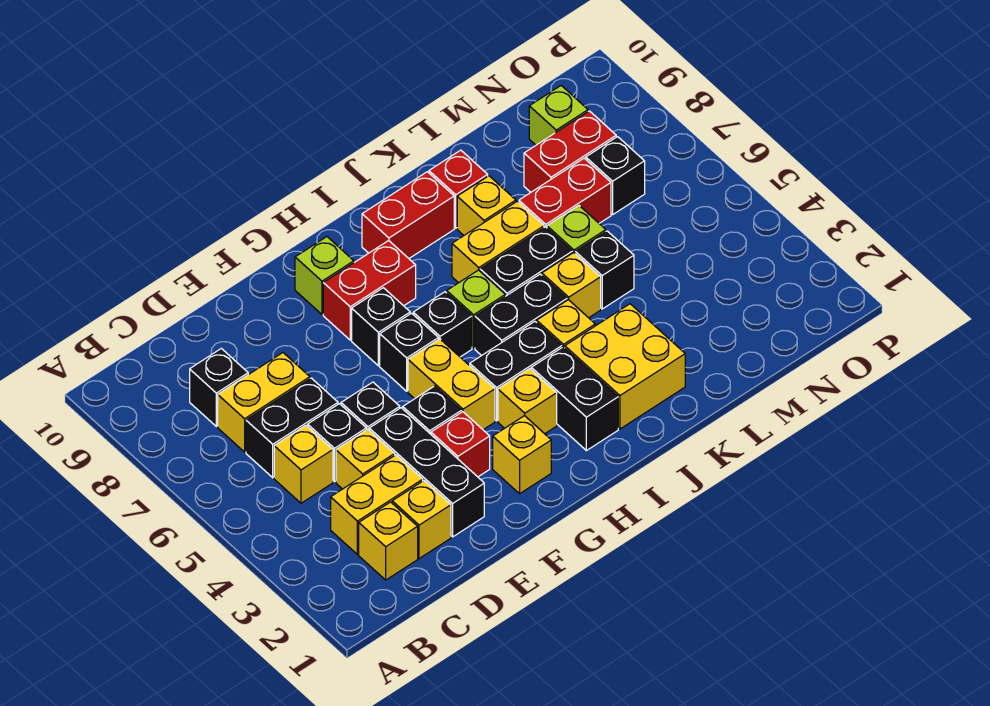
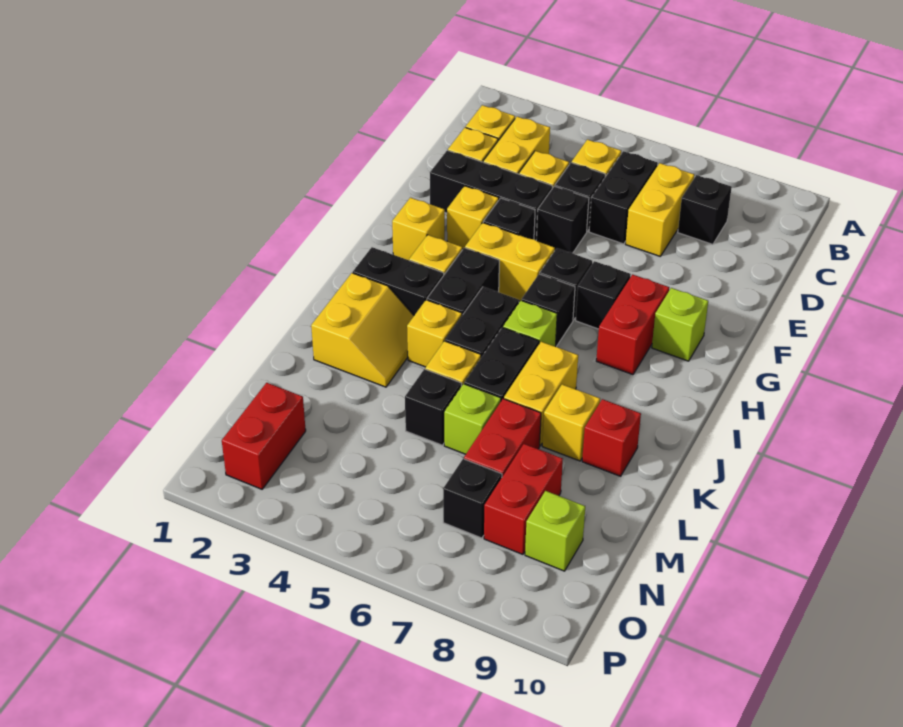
red 1x1 brick [431,412,490,477] -> yellow 1x1 brick [447,186,499,249]
red 1x2 brick [362,172,454,258] -> red 1x2 brick moved to [222,383,306,489]
yellow 2x2 brick [565,304,685,429] -> yellow 2x2 slope [311,273,414,387]

